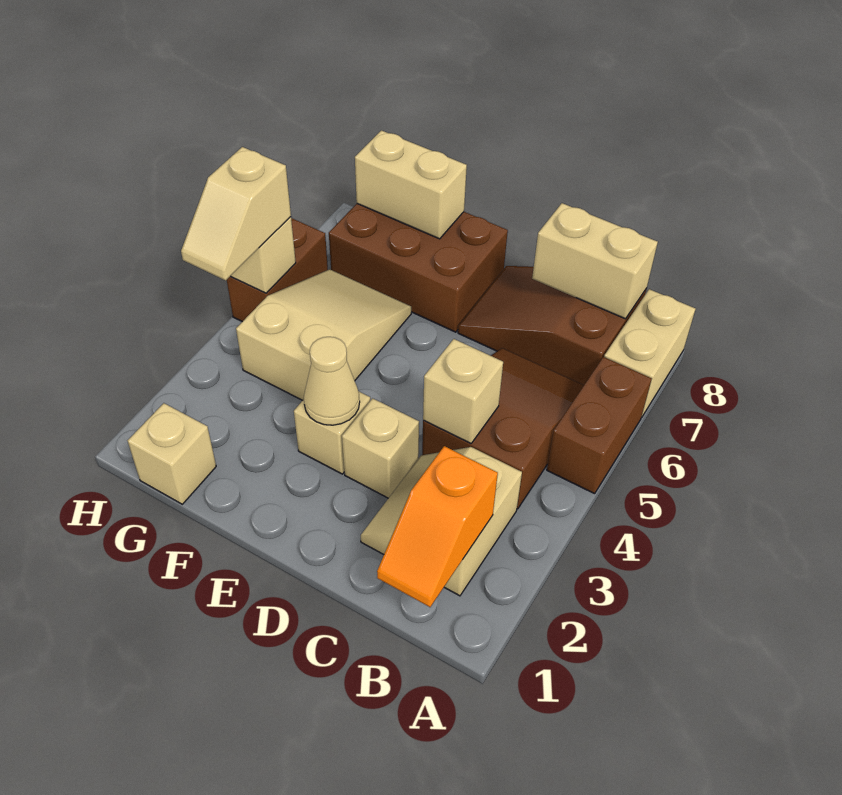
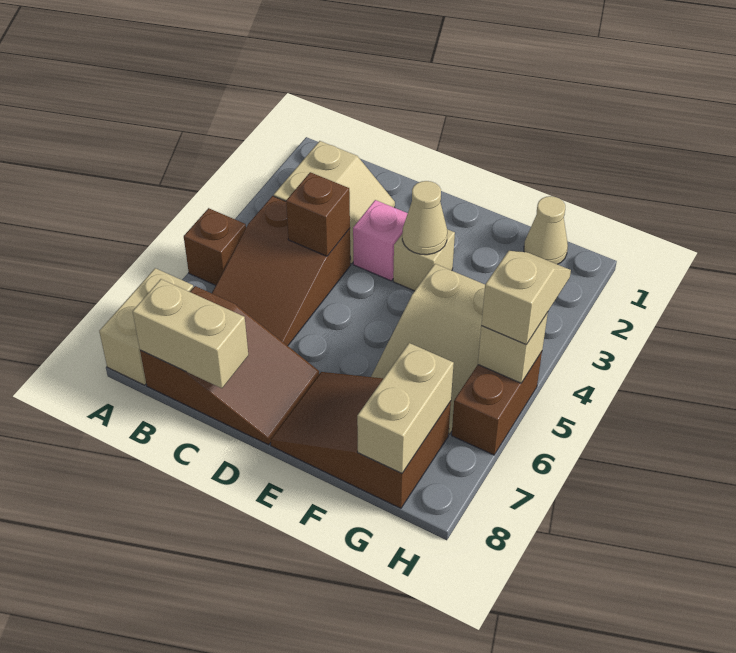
brown 1x2 brick [547,357,652,494] -> brown 1x1 brick [184,208,246,285]
orange 1x2 slope [377,446,498,607] -> none
tan 1x1 brick [423,339,503,443] -> brown 1x1 brick [286,172,350,256]
tan 1x1 brick [342,398,419,498] -> pink 1x1 brick [353,200,408,281]
brown 2x3 brick [329,204,508,332] -> brown 2x3 slope [270,372,451,508]
tan 1x2 brick [355,130,467,239] -> tan 1x2 brick turned to [357,343,454,473]
tan 1x1 brick [127,403,216,504] -> tan 1x1 cone [524,196,568,264]

